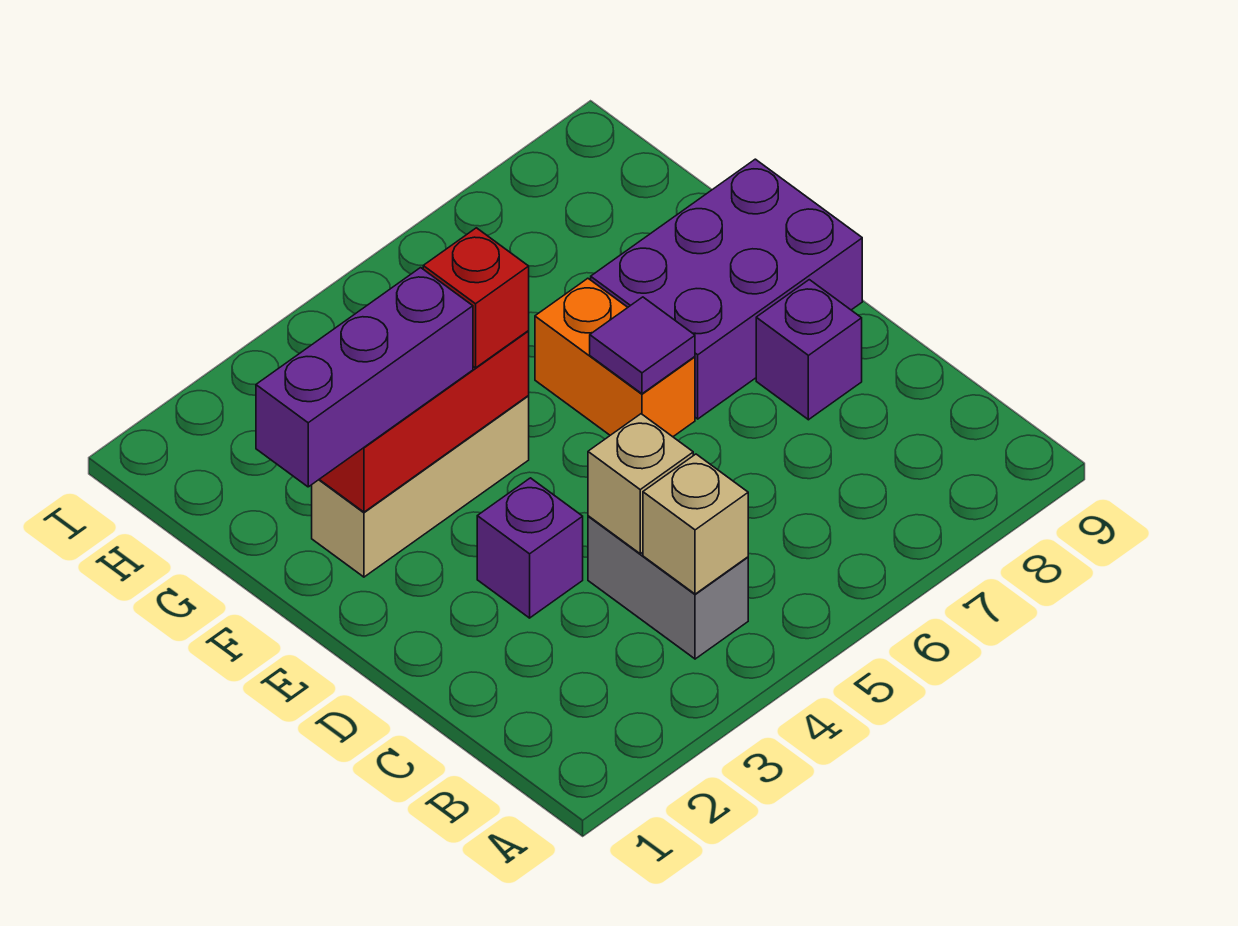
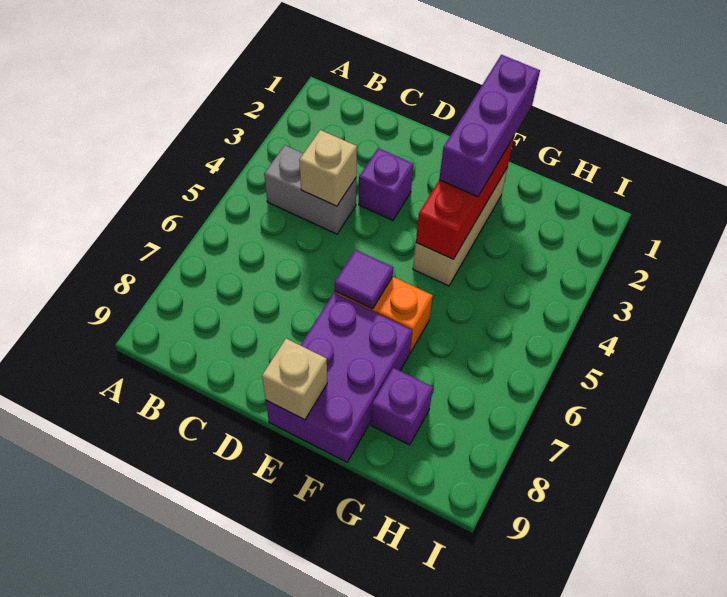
tan 1x1 brick [643,454,748,594] -> tan 1x1 brick moved to [262,339,327,420]
purple 1x1 brick [756,280,862,420] -> purple 1x1 brick moved to [371,368,433,445]
red 1x1 brick [423,228,529,368] -> none

